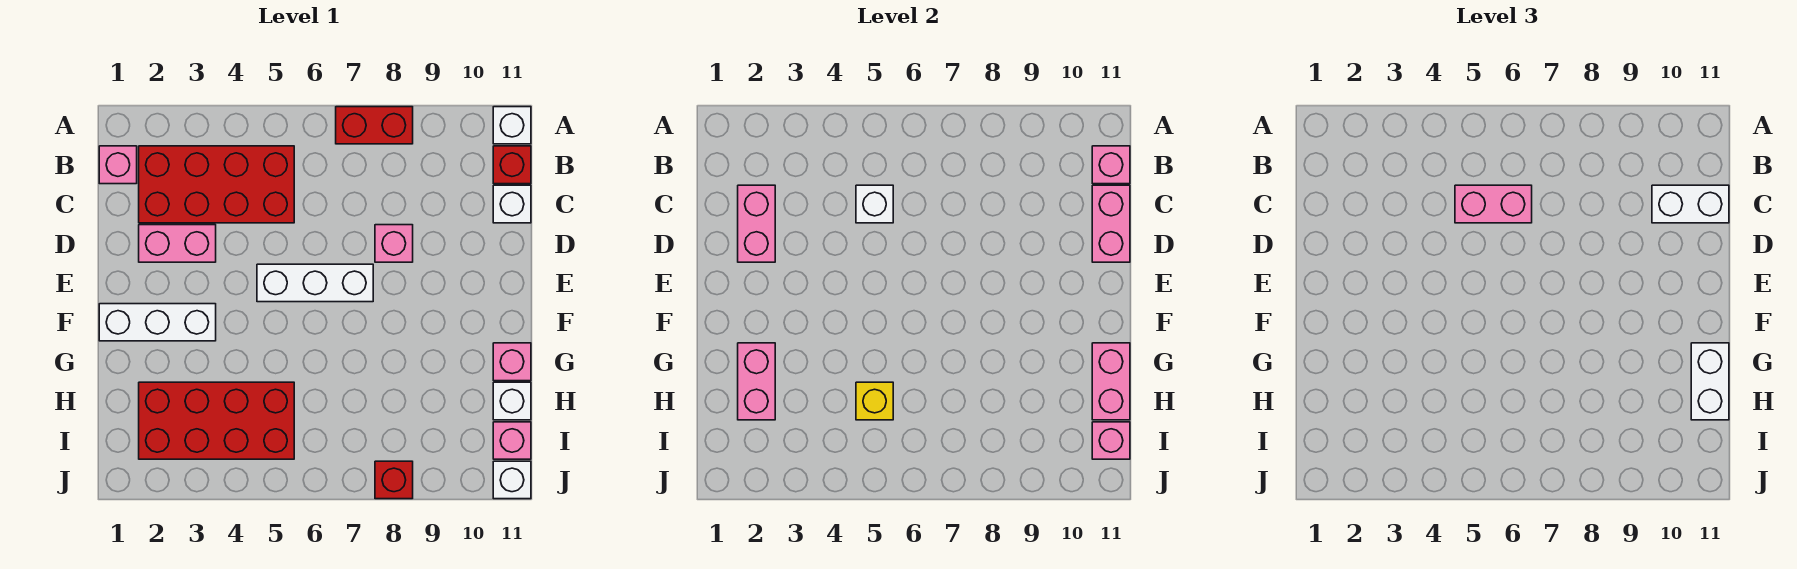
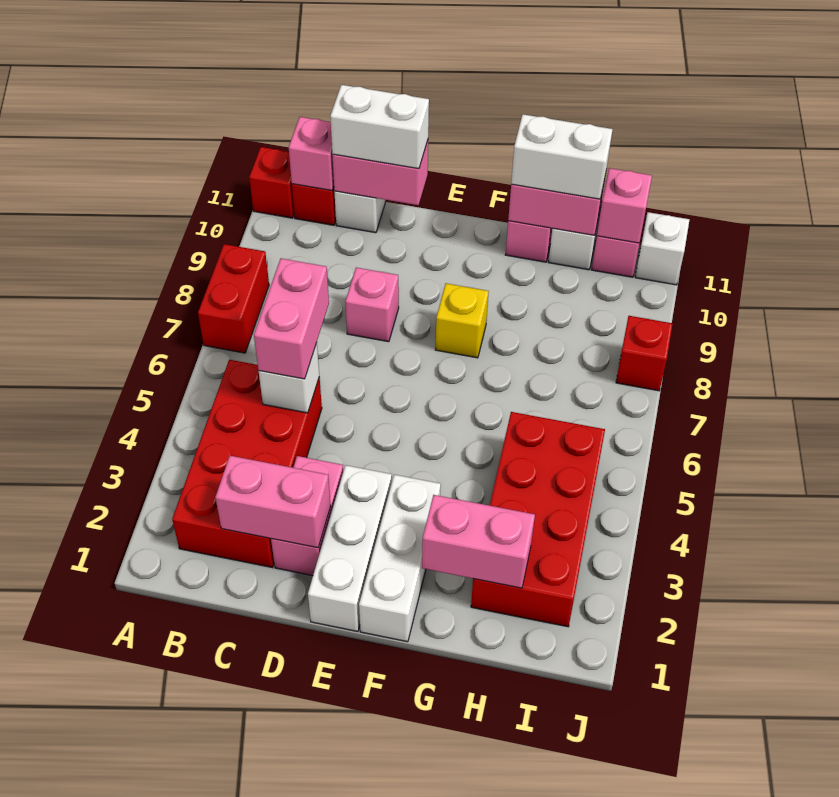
white 1x1 brick [493,107,531,144] -> red 1x1 brick [249,147,294,218]
pink 1x1 brick [99,146,137,184] -> none
white 1x2 brick [1652,185,1729,223] -> white 1x2 brick turned to [330,85,429,169]
white 1x3 brick [257,264,373,302] -> white 1x3 brick moved to [308,465,392,631]
yellow 1x1 brick [856,382,893,420] -> yellow 1x1 brick moved to [436,283,489,358]

